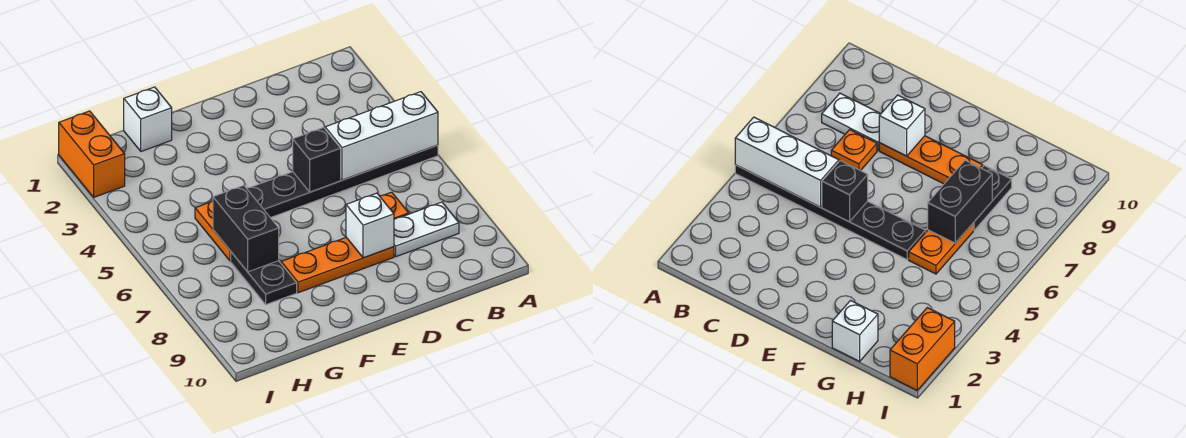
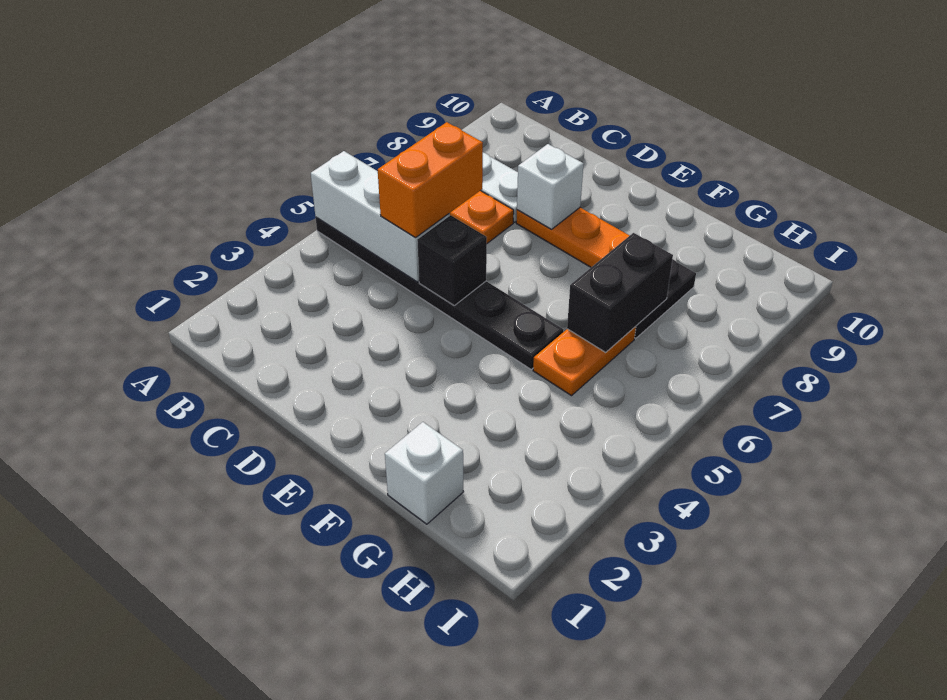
orange 1x2 brick [59,111,125,197] -> orange 1x2 brick moved to [378,122,483,238]

